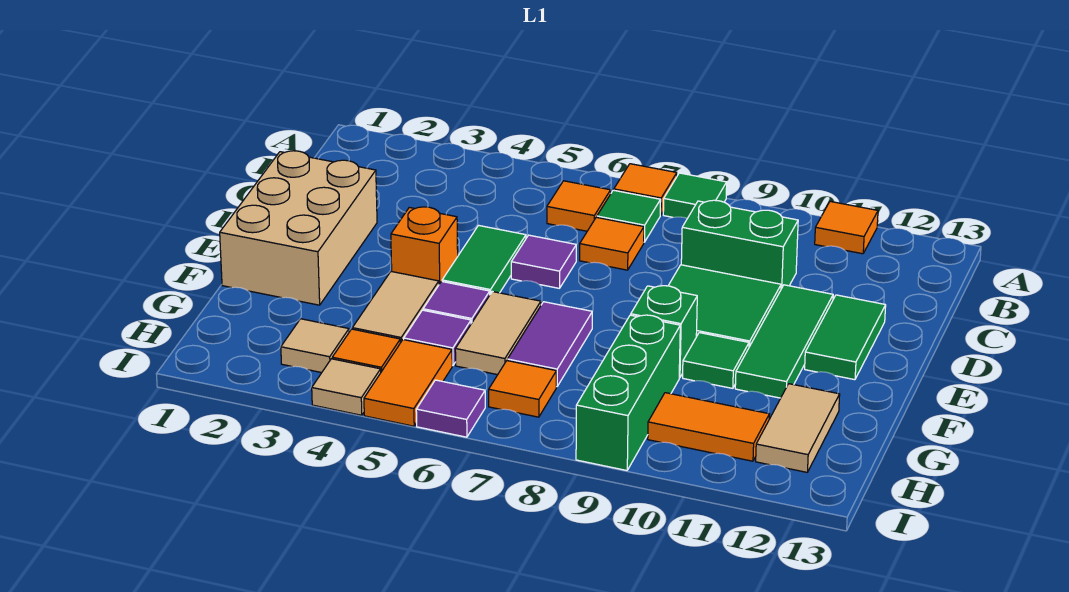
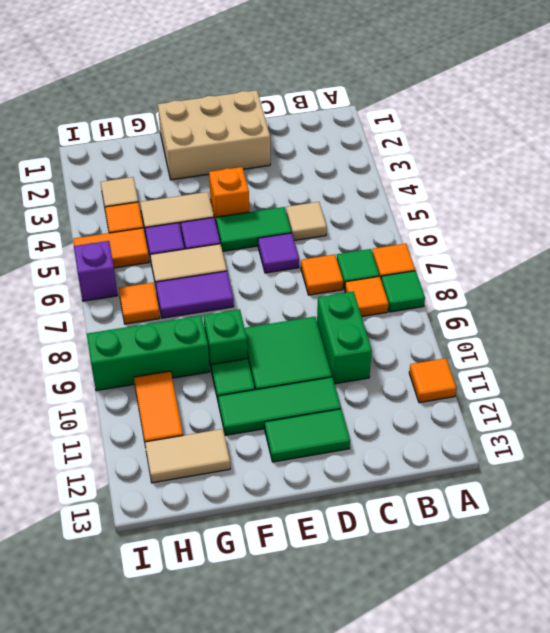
orange 1x1 tile [547,181,611,231] -> orange 1x1 tile moved to [345,276,389,317]
tan 1x1 tile [312,359,381,415] -> tan 1x1 tile moved to [286,202,327,241]
purple 1x1 tile [416,380,485,437] -> purple 1x1 brick [74,241,118,301]

